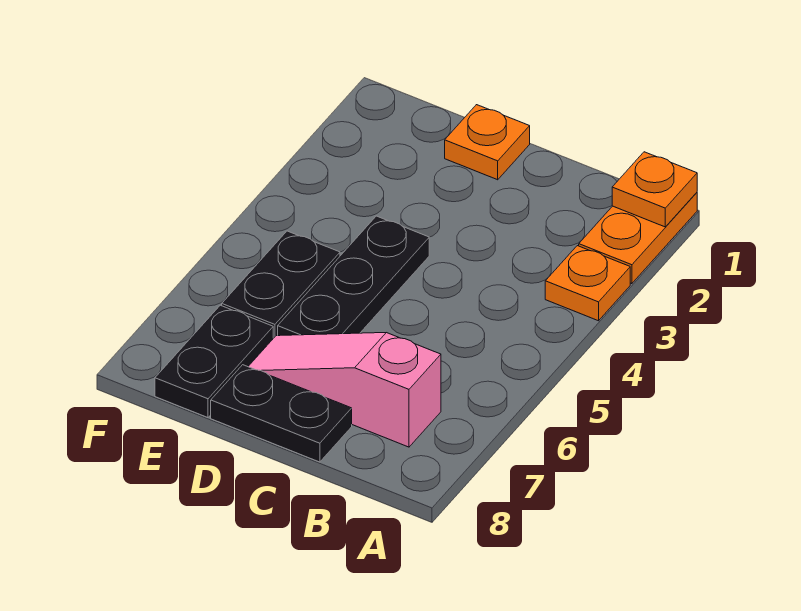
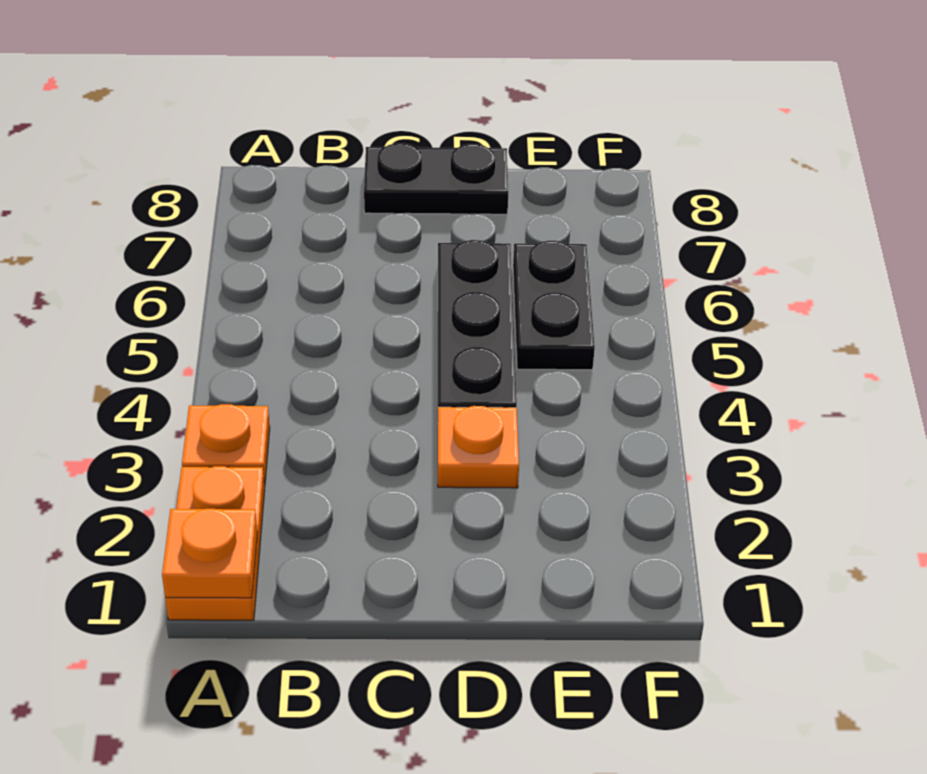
pink 1x3 slope [248,333,441,447] -> none
orange 1x1 plate [445,105,530,180] -> orange 1x1 plate moved to [438,406,519,488]
black 1x2 plate [155,305,273,418] -> none

